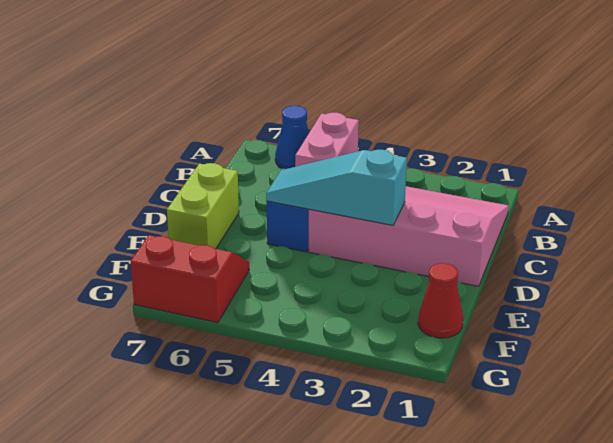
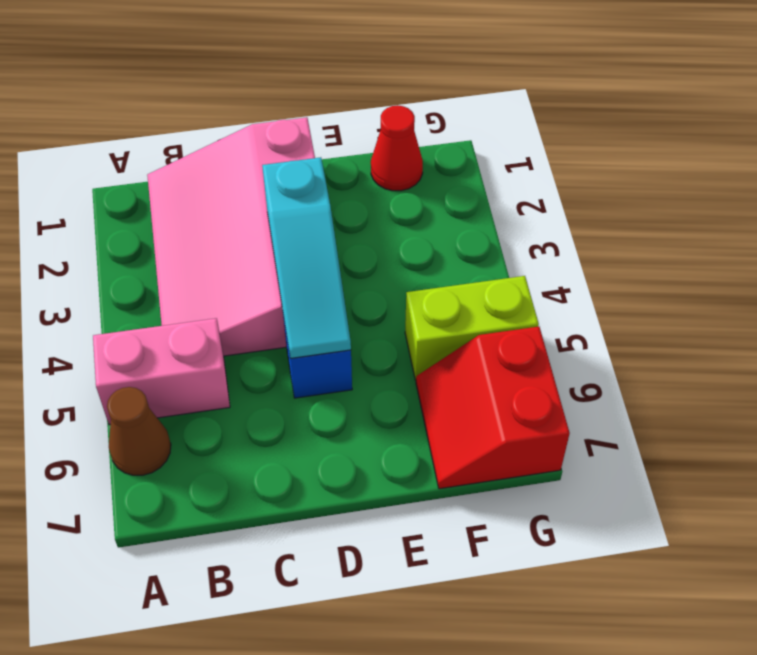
blue 1x1 cone [275,106,309,169] -> brown 1x1 cone [107,387,171,475]
lime 1x2 brick [167,163,239,249] -> lime 1x2 brick moved to [405,276,539,380]

